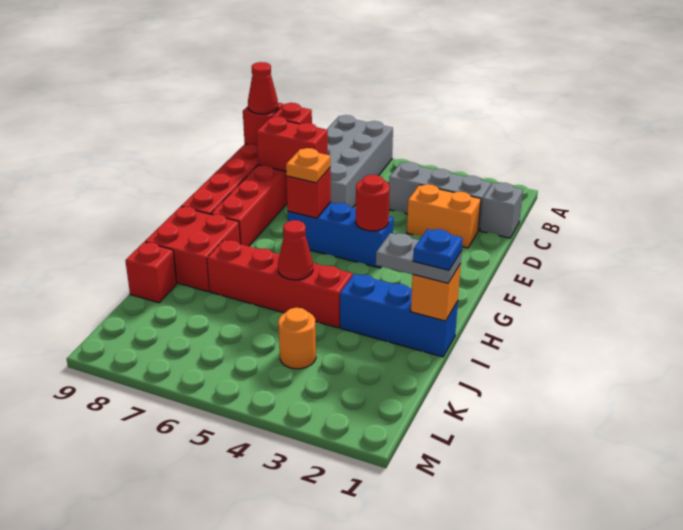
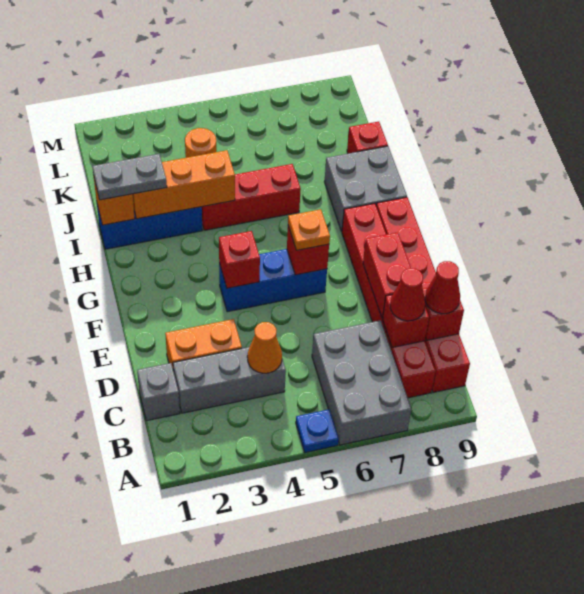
grey 2x4 brick [326,115,393,208] -> grey 2x3 brick [312,320,411,445]
none -> orange 1x1 cone [247,322,282,373]
red 1x2 brick [256,117,328,171] -> red 1x2 brick turned to [363,232,411,318]
red 1x1 round brick [356,175,390,231] -> red 1x1 brick [219,231,260,288]
red 2x2 brick [145,207,240,292] -> grey 2x2 brick [324,146,407,232]
blue 1x1 plate [413,229,463,270] -> blue 1x1 plate moved to [296,409,339,453]
none -> orange 1x3 brick [133,150,235,219]
red 1x4 brick [207,240,353,328] -> red 1x3 brick [202,164,301,230]
red 1x1 cone [278,220,313,280] -> red 1x1 cone moved to [390,268,426,321]

